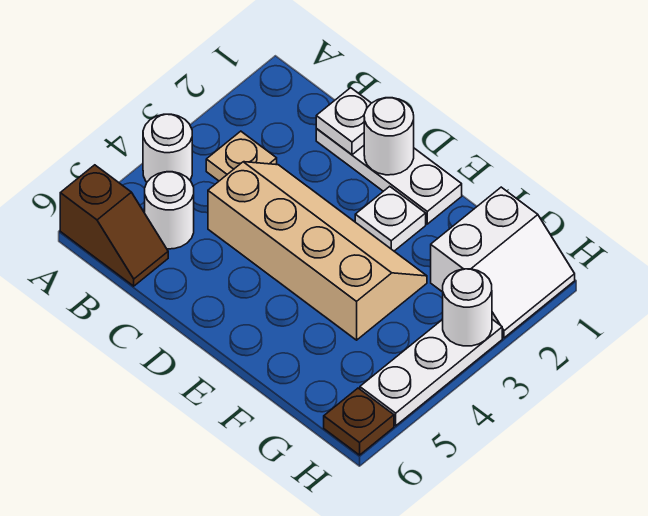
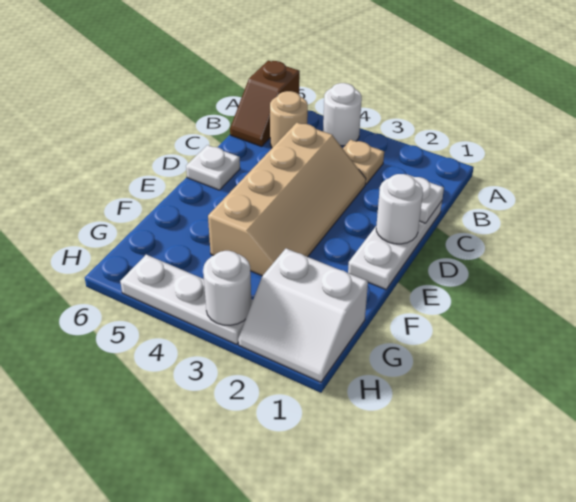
white 1x1 round brick [145,172,194,249] -> tan 1x1 round brick [270,91,308,148]
white 1x1 plate [355,186,426,251] -> white 1x1 plate moved to [186,145,240,190]
brown 1x1 plate [324,388,394,455] -> none

